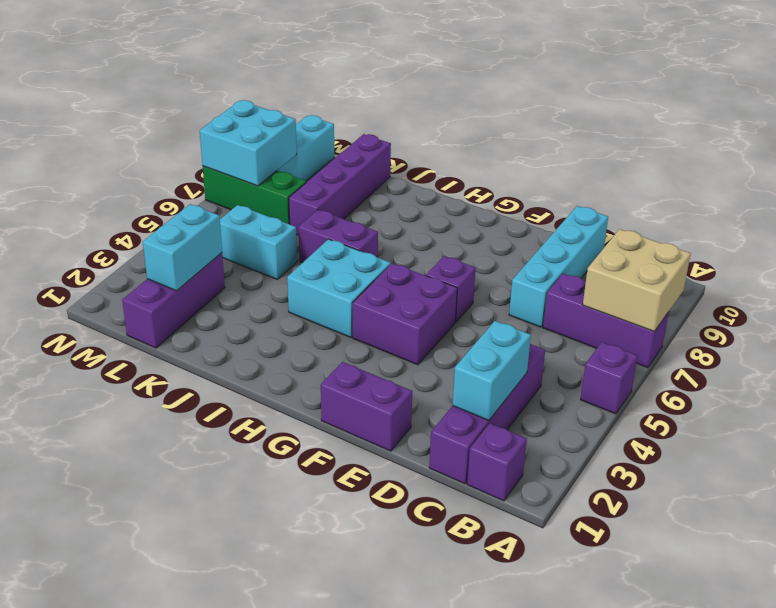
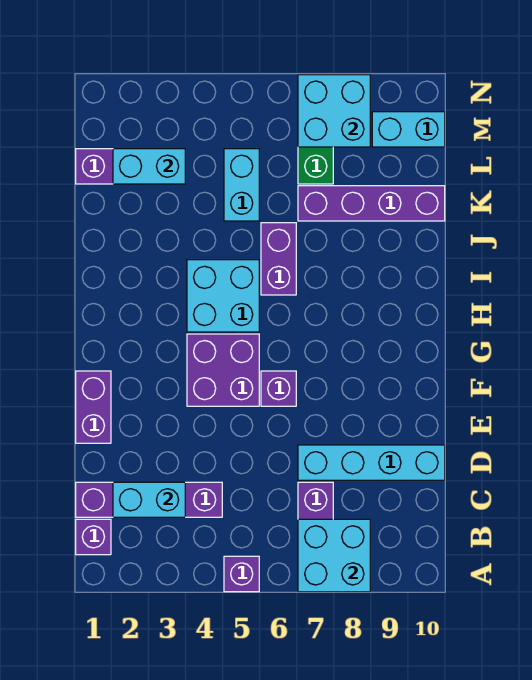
tan 2x2 brick [583,229,691,331] -> cyan 2x2 brick [298,519,370,592]

